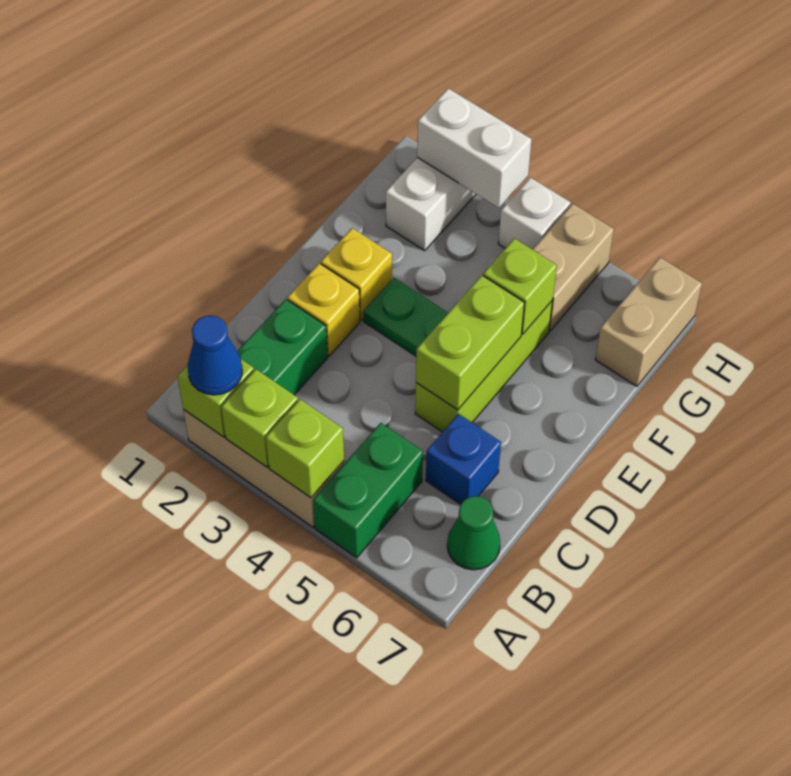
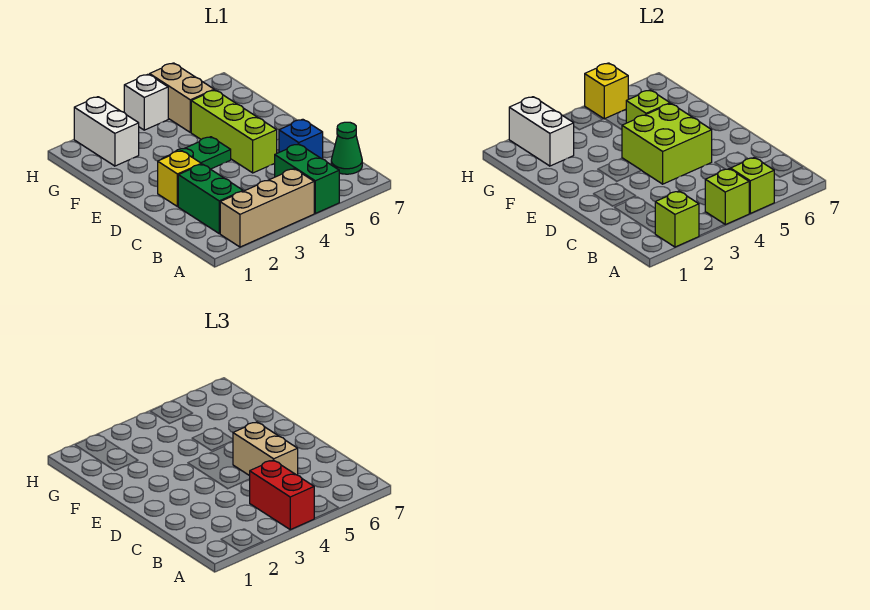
blue 1x1 cone [187,315,242,395] -> none
lime 1x1 brick [221,369,298,467] -> lime 1x1 brick moved to [731,158,774,213]
none -> red 1x2 brick [250,460,314,530]
lime 1x2 brick [416,275,524,410] -> lime 2x2 brick [622,104,712,184]
yellow 1x1 brick [321,228,392,320] -> yellow 1x1 brick moved to [585,63,628,119]
tan 1x2 brick [595,257,702,386] -> tan 1x2 brick moved to [233,422,298,476]
white 1x2 brick [417,88,532,208] -> white 1x2 brick turned to [509,97,574,166]

